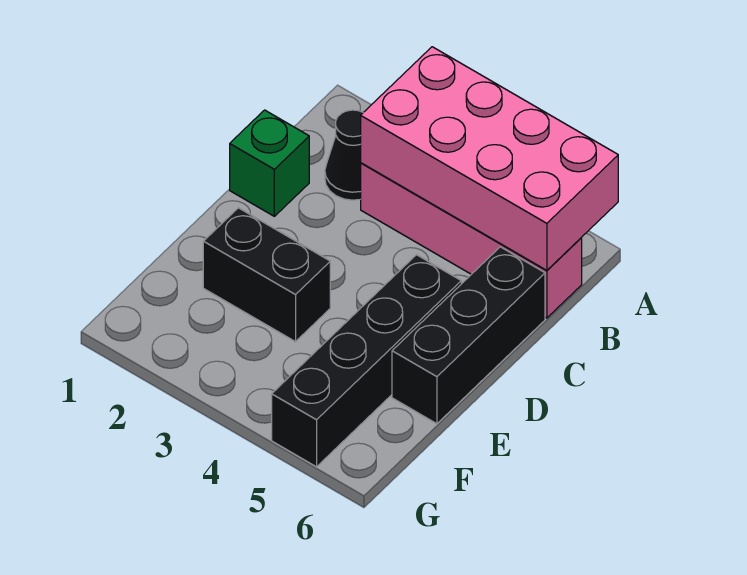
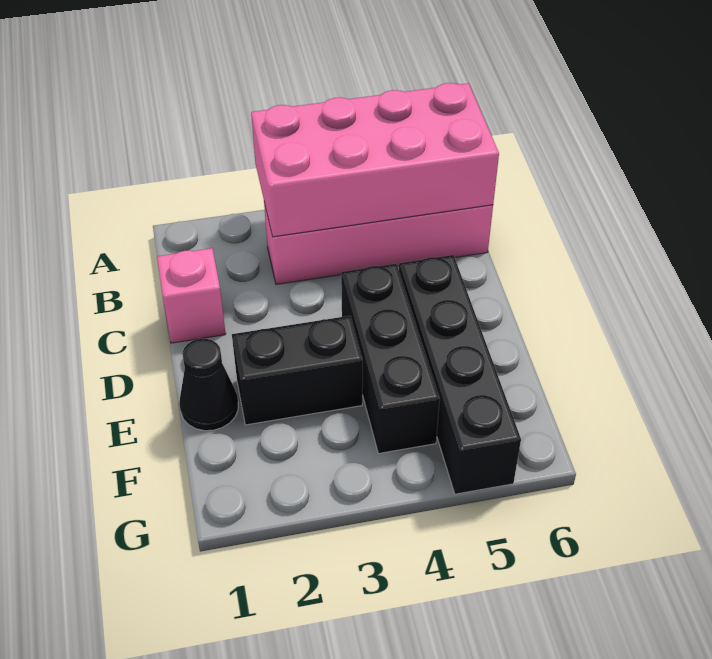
black 1x1 cone [325,110,363,200] -> black 1x1 cone moved to [180,339,238,431]
green 1x1 brick [230,110,309,216] -> pink 1x1 brick [157,248,226,343]
black 1x3 brick [392,247,545,424] -> black 1x3 brick moved to [341,264,440,453]

